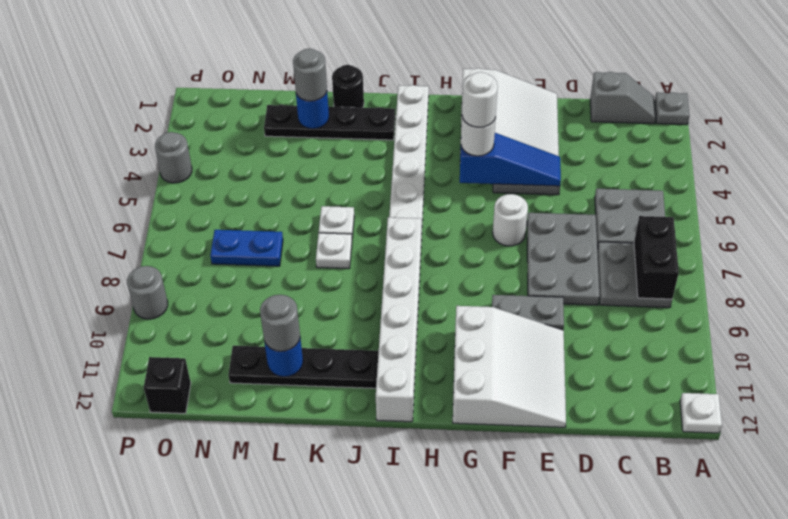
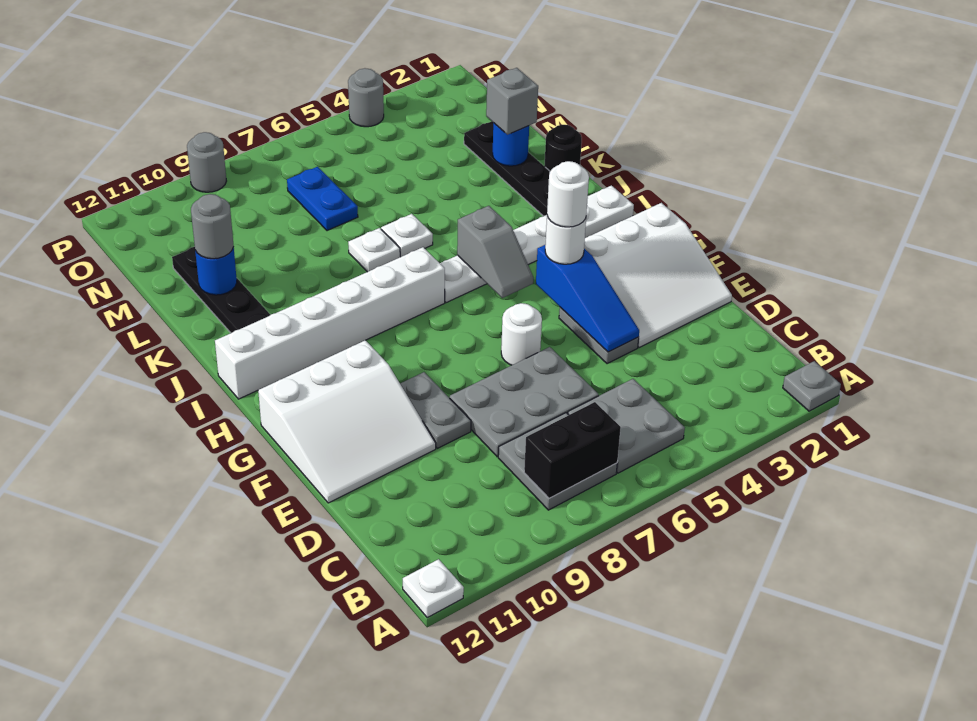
grey 1x2 slope [590,72,656,124] -> grey 1x2 slope moved to [457,206,533,298]
grey 1x1 round brick [293,49,327,101] -> grey 1x1 brick [486,68,538,135]
black 1x1 brick [144,357,191,413] -> none

